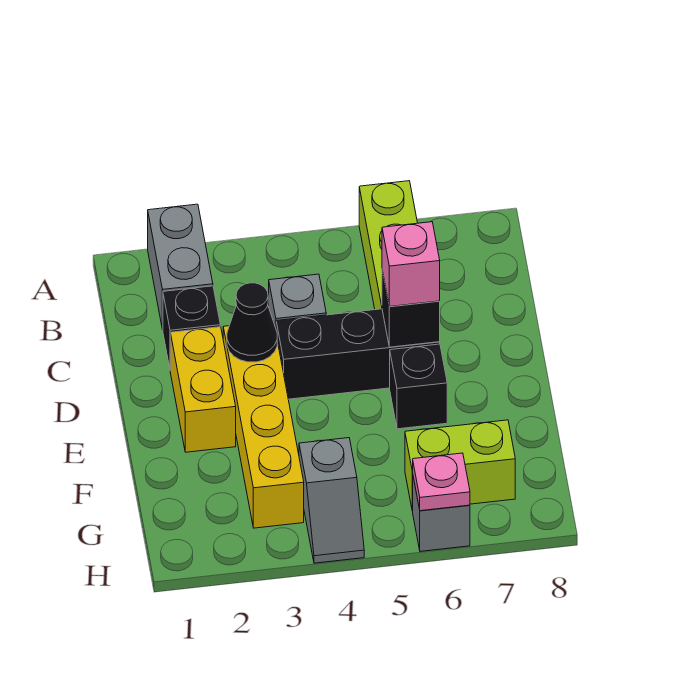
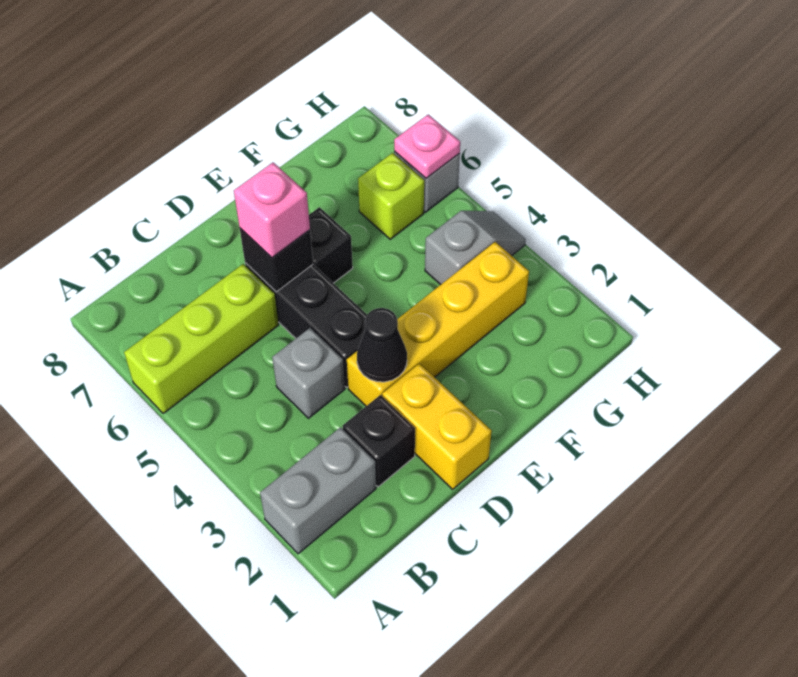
yellow 1x2 brick [170,327,236,452] -> yellow 1x2 brick turned to [382,363,492,489]
lime 1x2 brick [405,420,515,510] -> lime 1x1 brick [358,153,424,239]

